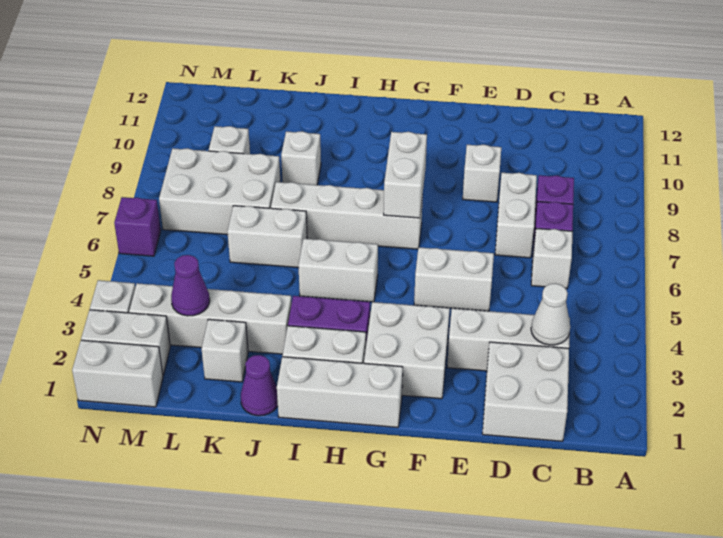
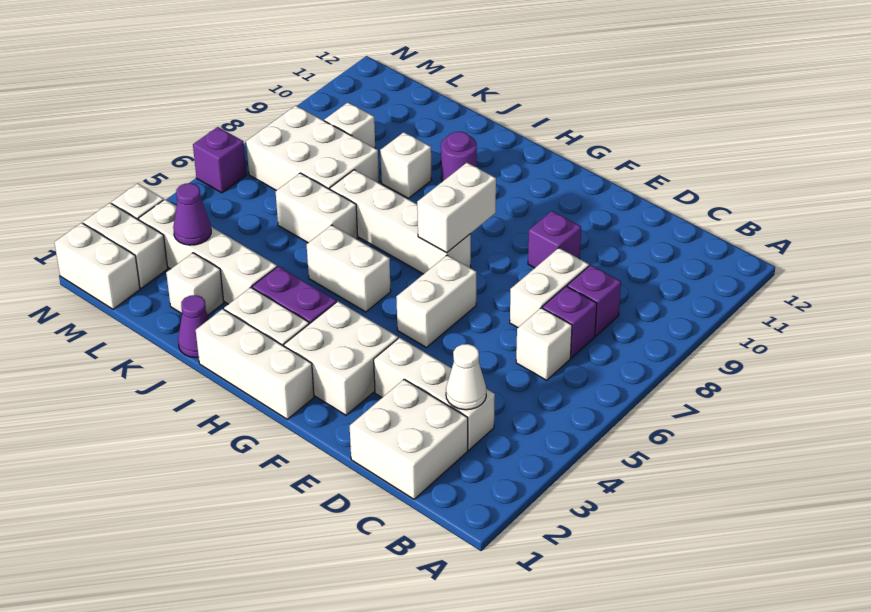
white 1x2 brick [414,247,494,311] -> white 1x2 brick turned to [396,255,476,348]
white 1x1 brick [463,145,501,202] -> purple 1x1 brick [528,211,581,268]
none -> purple 1x1 round brick [441,132,477,182]

